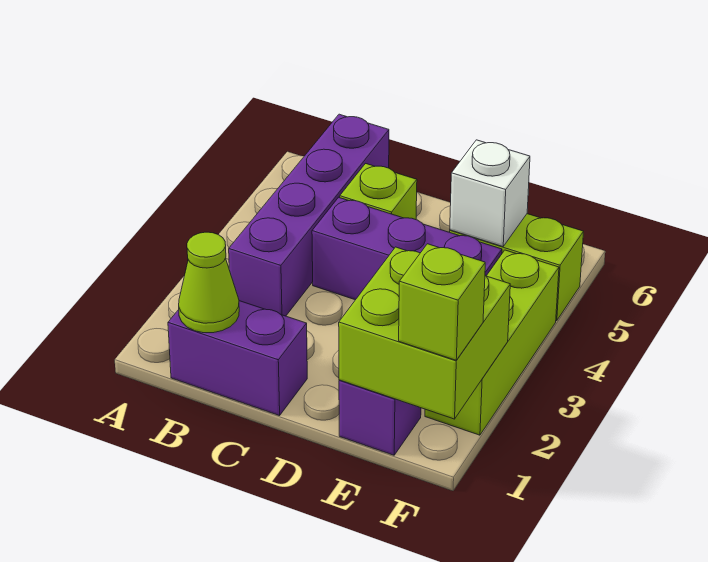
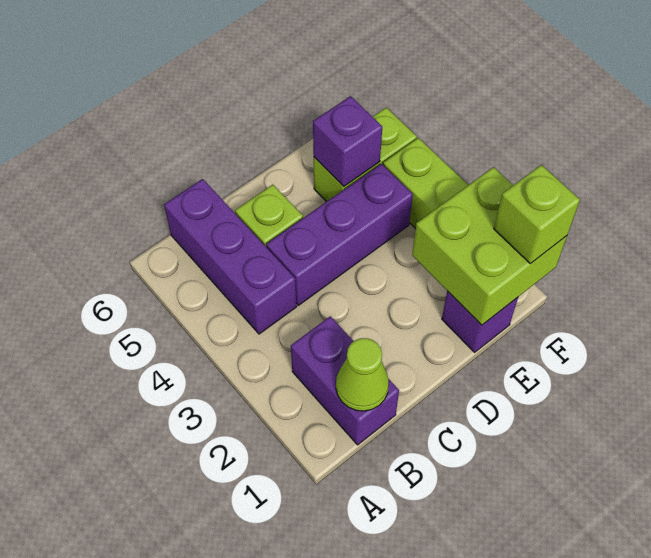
purple 1x2 brick [168,301,307,416] -> purple 1x2 brick turned to [291,316,399,445]
purple 1x4 brick [229,114,389,316] -> purple 1x3 brick [164,179,297,334]
white 1x1 brick [450,140,530,247] -> purple 1x1 brick [313,96,382,186]

